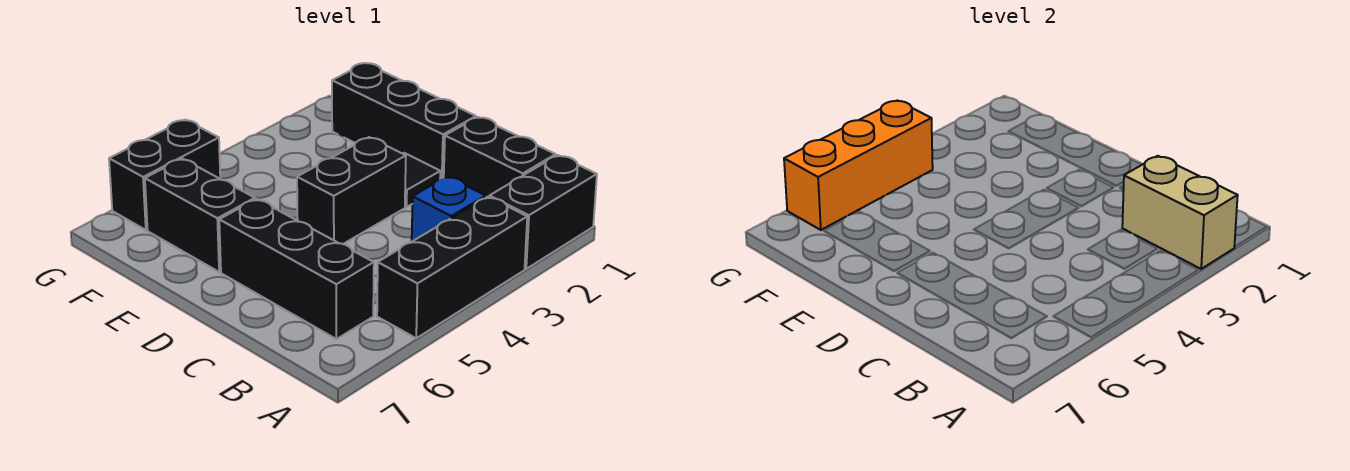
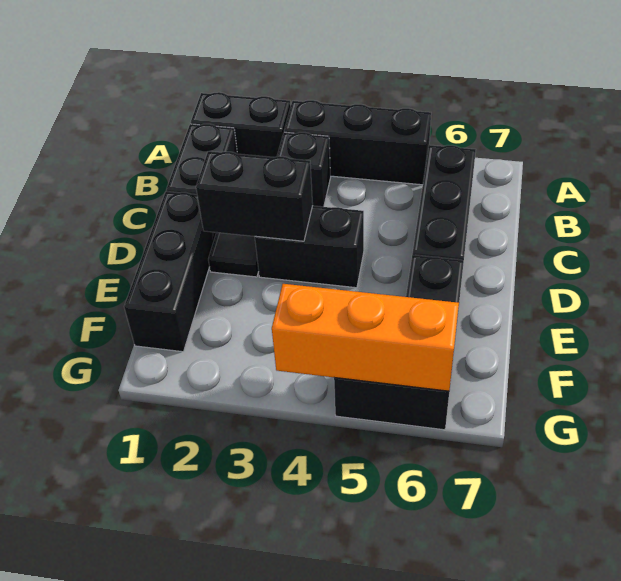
tan 1x2 brick [1122,156,1238,269] -> none
blue 1x1 brick [412,176,486,241] -> black 1x1 brick [277,132,331,207]
none -> black 1x2 brick [196,151,313,241]

